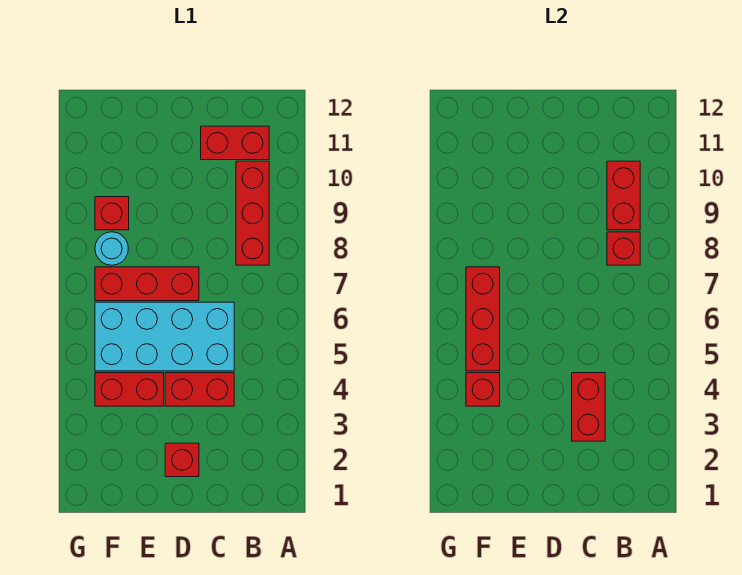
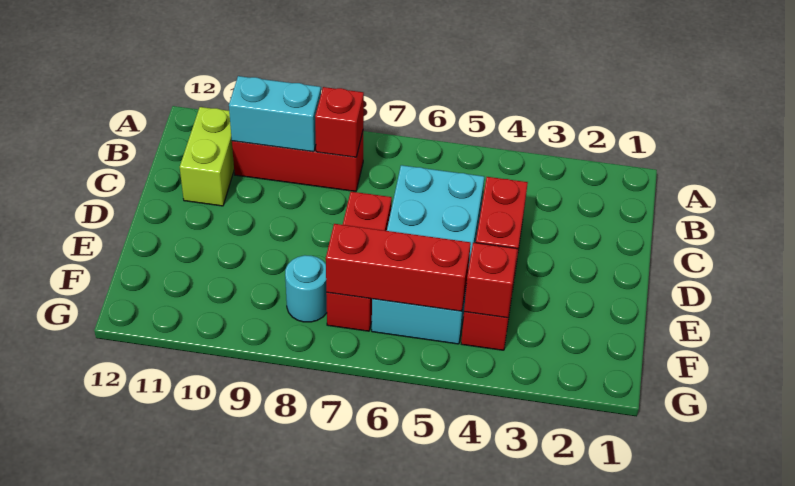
red 1x2 brick [607,161,640,230] -> cyan 1x2 brick [229,76,321,152]
red 1x2 brick [201,126,269,160] -> lime 1x2 brick [180,107,234,206]
red 1x2 brick [572,373,605,441] -> none
red 1x1 brick [165,443,199,477] -> none
red 1x1 brick [95,197,129,230] -> none

